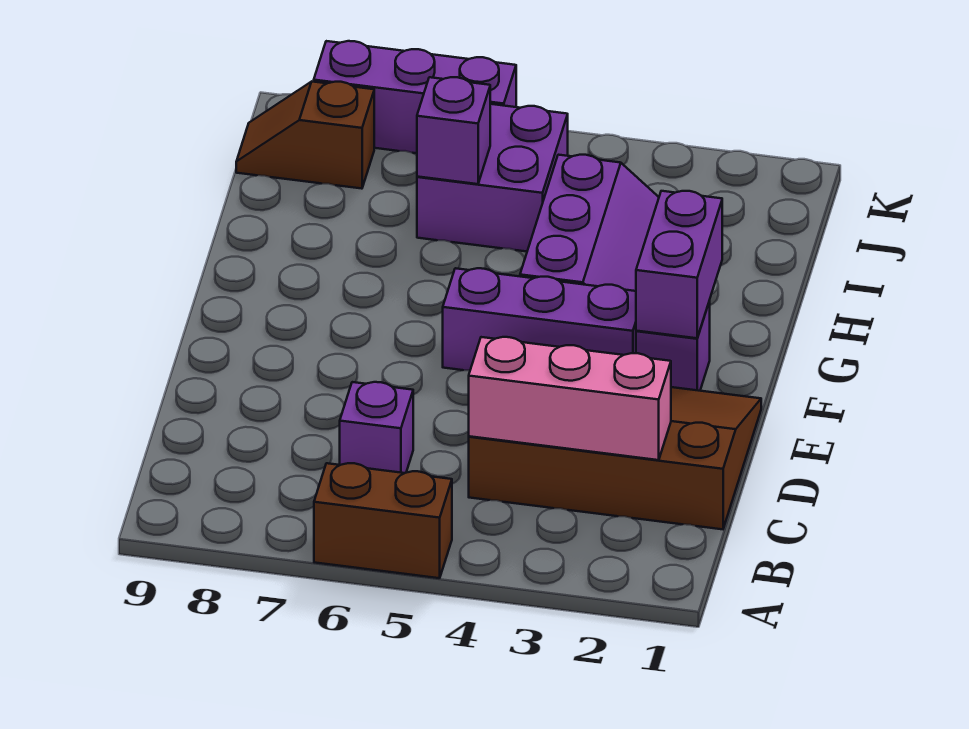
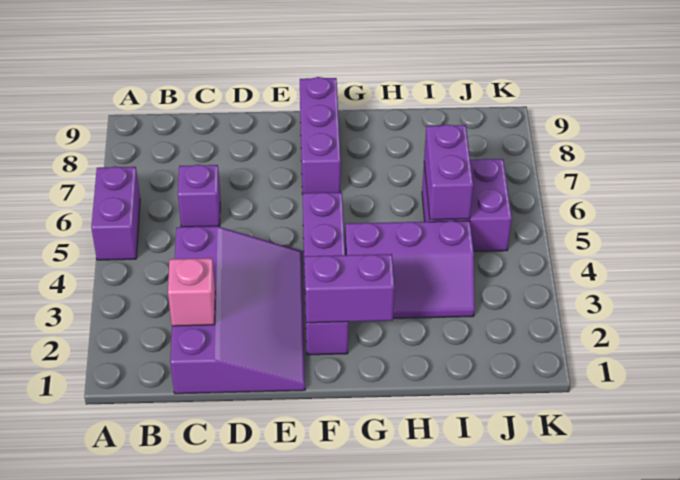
brown 1x2 brick [314,463,452,578] -> purple 1x2 brick [91,166,140,260]
brown 3x4 slope [469,387,761,529] -> purple 3x4 slope [170,226,305,394]
pink 1x3 brick [469,337,671,460] -> pink 1x1 brick [168,258,215,326]
purple 1x1 brick [417,77,490,184] -> purple 1x2 brick [424,124,473,220]
brown 1x2 slope [236,82,374,189] -> none
purple 1x3 brick [314,41,516,153] -> purple 1x3 brick moved to [300,77,341,194]

